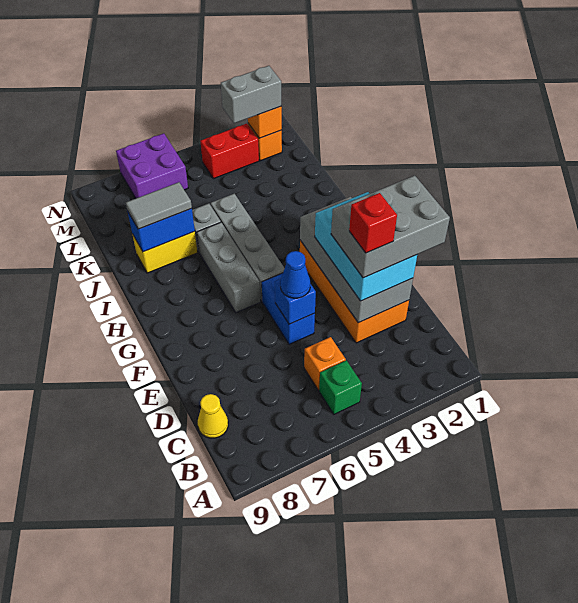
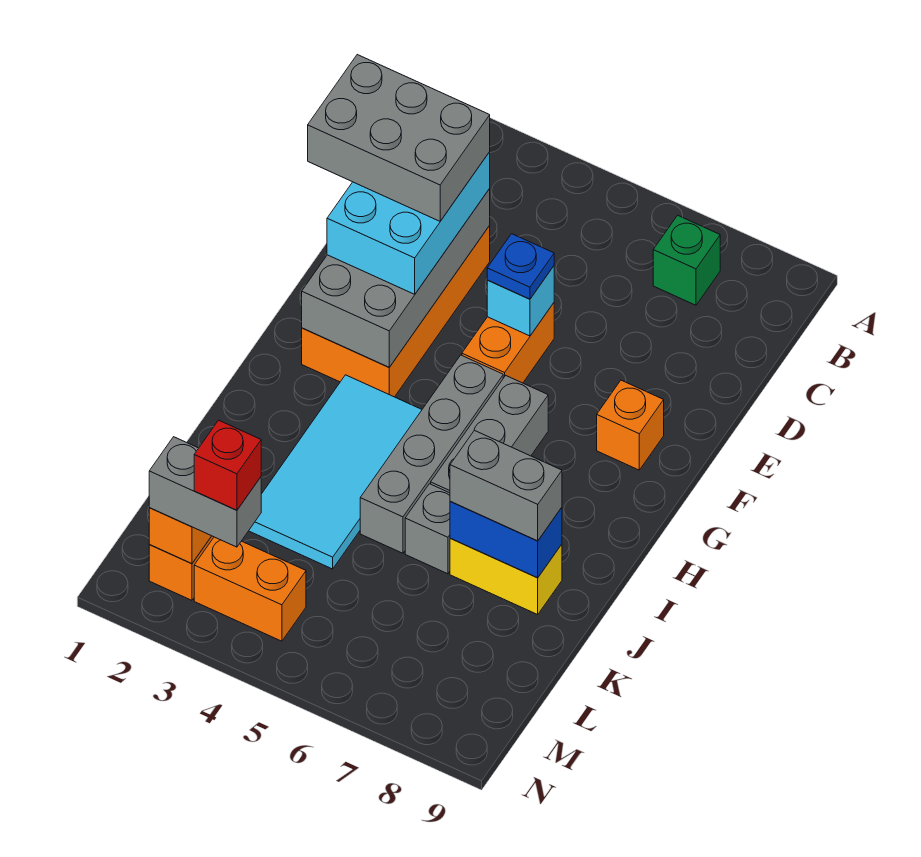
green 1x1 brick [319,360,362,414] -> green 1x1 brick moved to [653,215,720,305]
orange 1x1 brick [304,337,346,390] -> orange 1x1 brick moved to [597,380,664,470]
yellow 1x1 cone [198,394,228,438] -> none
red 1x1 brick [349,193,397,253] -> red 1x1 brick moved to [194,420,261,510]
blue 1x2 brick [262,273,315,345] -> orange 1x2 brick [462,303,554,383]
blue 1x1 brick [275,279,316,324] -> cyan 1x1 brick [487,266,554,336]
blue 1x1 cone [280,251,310,298] -> blue 1x1 plate [487,234,554,299]
none -> cyan 2x4 tile [249,375,422,569]
grey 1x2 tile [126,182,192,229] -> grey 1x2 brick [450,430,562,541]
red 1x2 brick [200,124,259,179] -> orange 1x2 brick [194,537,306,641]
purple 2x2 brick [116,133,188,198] -> none

